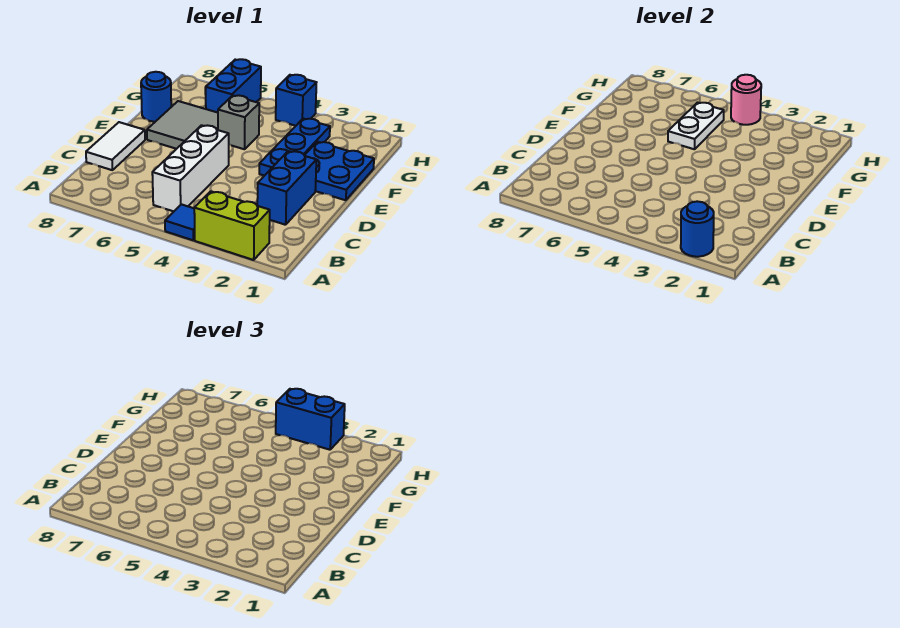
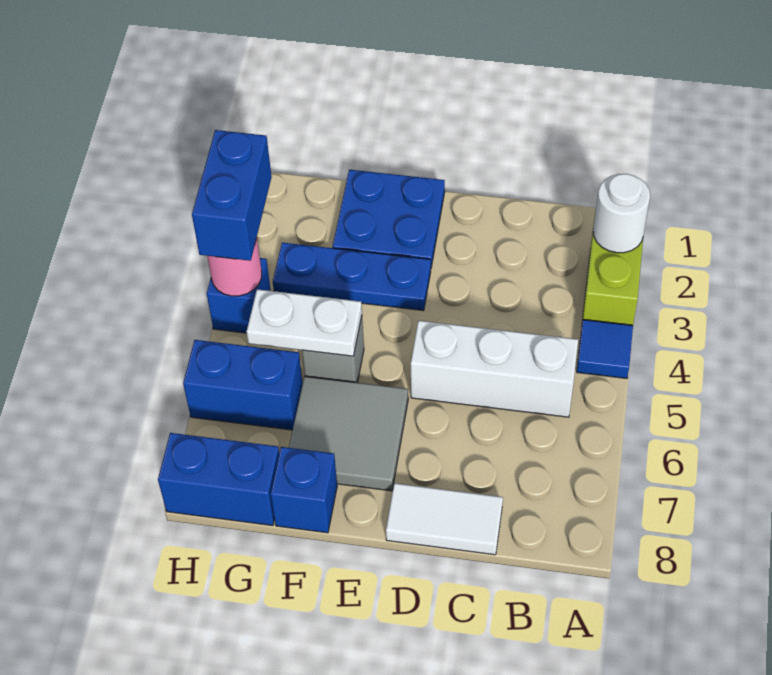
blue 1x1 round brick [681,201,714,257] -> white 1x1 round brick [593,174,650,253]
blue 1x2 brick [257,151,316,225] -> blue 1x2 brick moved to [158,433,279,526]
blue 1x1 round brick [141,72,171,122] -> blue 1x1 brick [271,447,337,533]

